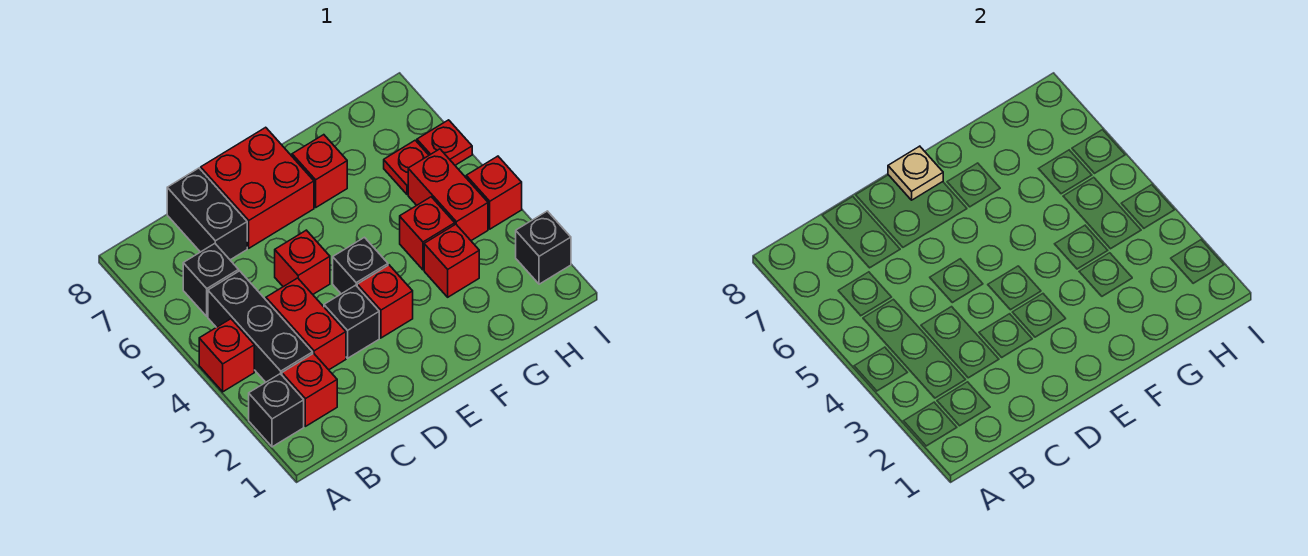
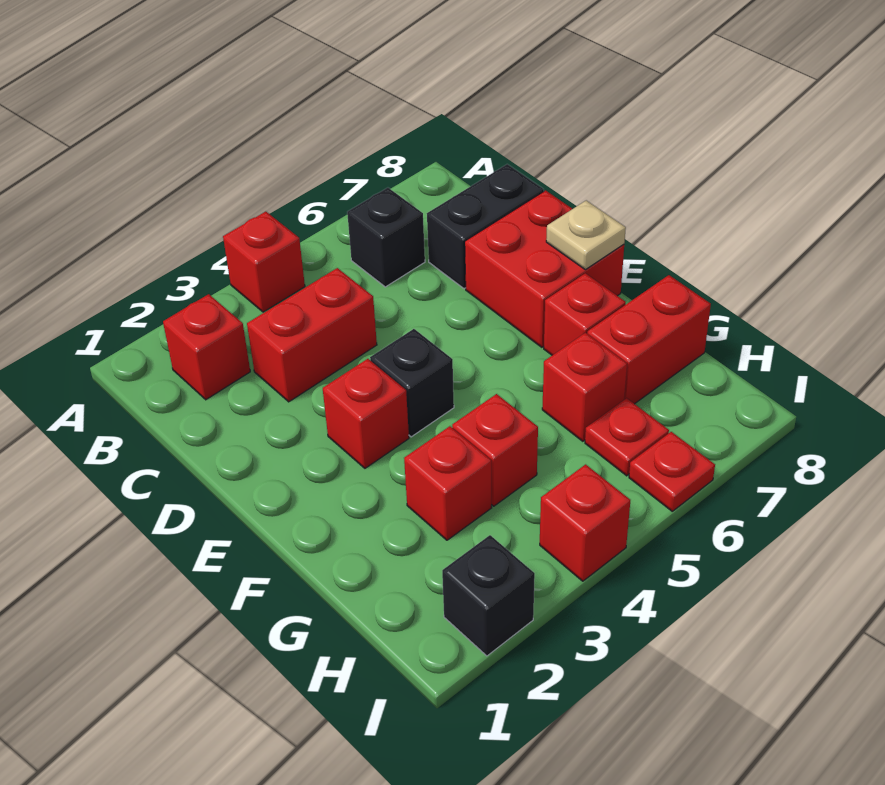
black 1x1 brick [249,374,304,447] -> none
black 1x3 brick [208,271,313,382] -> none
black 1x1 brick [324,285,379,358] -> none
red 1x1 brick [275,230,330,294] -> red 1x1 brick moved to [542,333,627,441]
red 1x2 brick [408,149,488,241] -> red 1x2 brick moved to [587,275,711,404]

